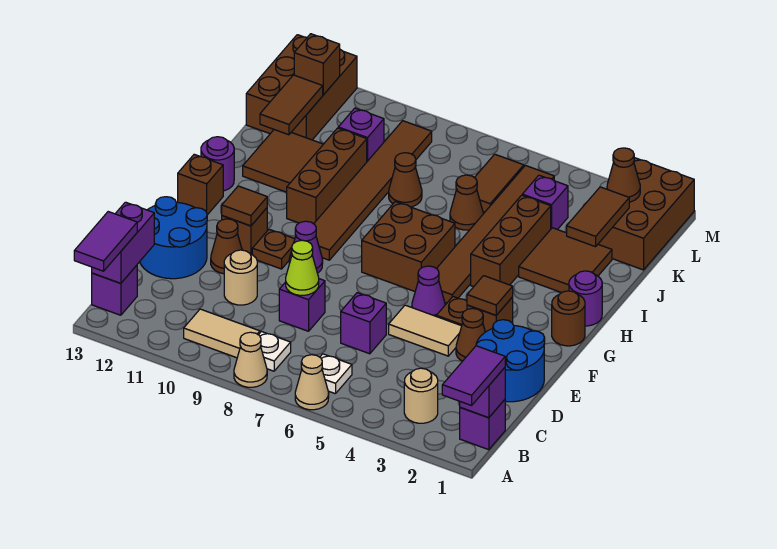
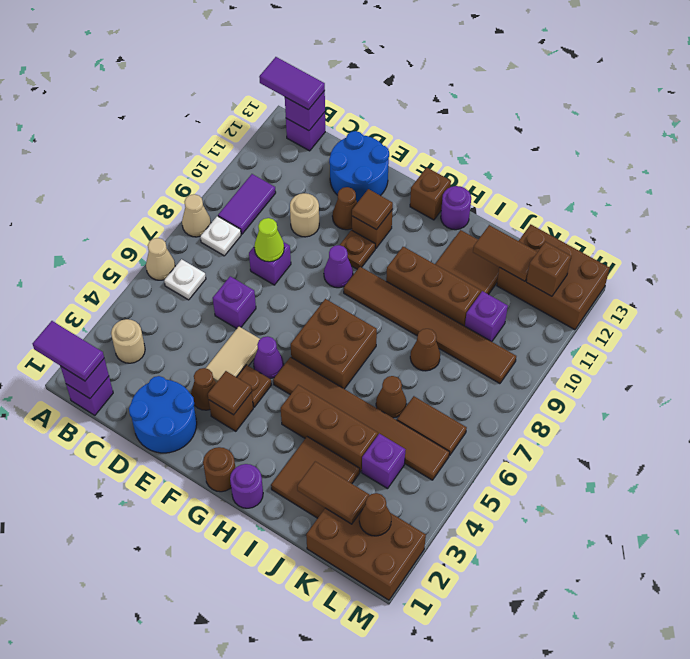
tan 1x2 tile [184,309,260,358] -> purple 1x2 tile [218,174,276,234]
purple 1x2 brick [92,202,154,283] -> purple 1x1 brick [285,91,325,131]

